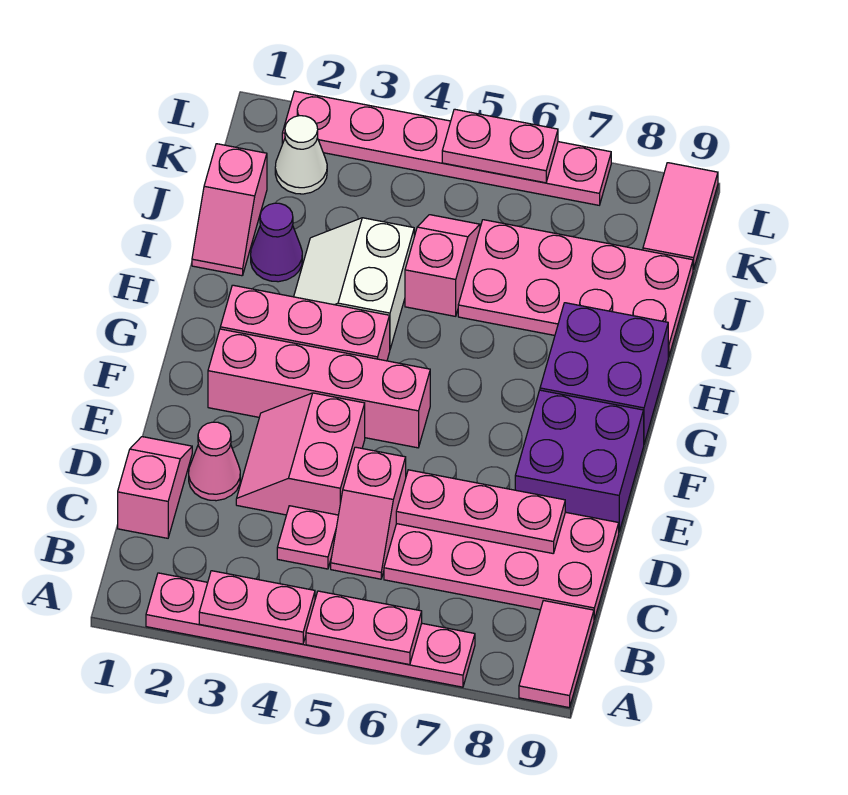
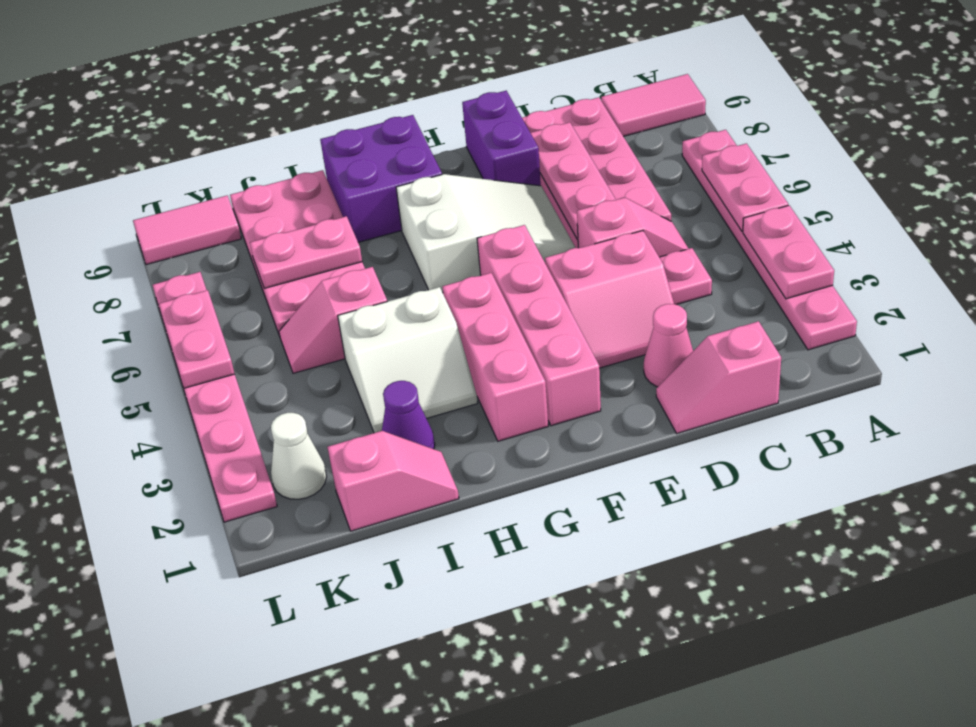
none -> white 2x3 slope [396,174,575,292]
purple 2x2 brick [515,390,644,531] -> purple 1x2 brick [462,91,541,186]
none -> pink 1x2 plate [250,216,362,288]

